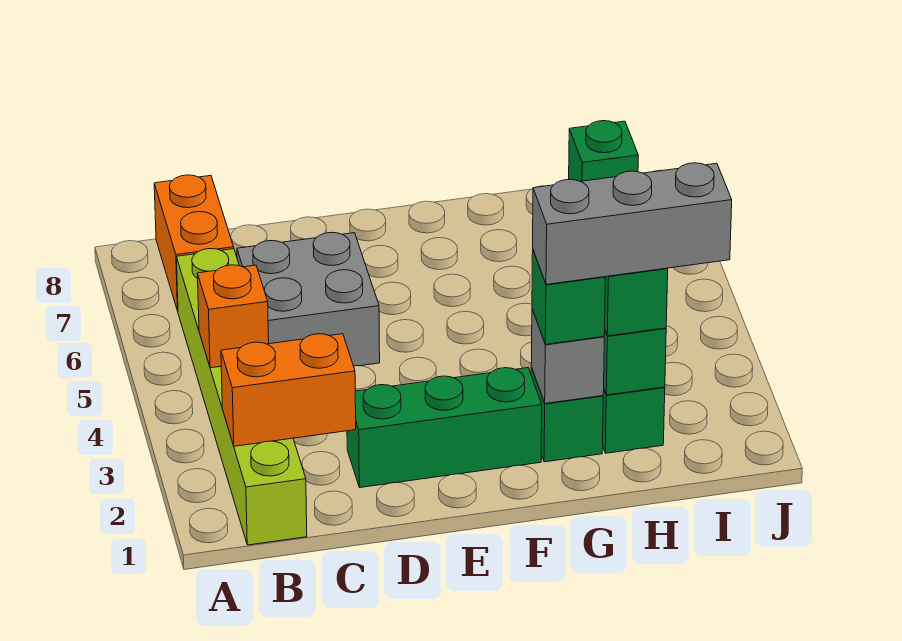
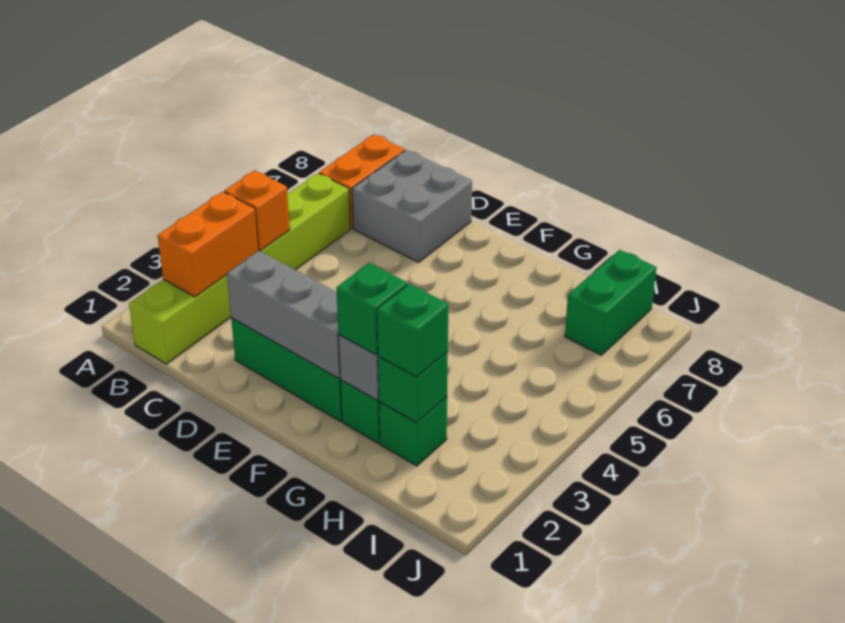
orange 1x2 brick [221,334,356,446] -> orange 1x2 brick turned to [157,192,259,297]
grey 2x2 brick [237,232,380,366] -> grey 2x2 brick moved to [352,150,472,262]
grey 1x3 brick [533,163,732,284] -> grey 1x3 brick moved to [227,251,340,378]
green 1x1 brick [569,121,638,181] -> green 1x2 brick [565,250,657,355]

